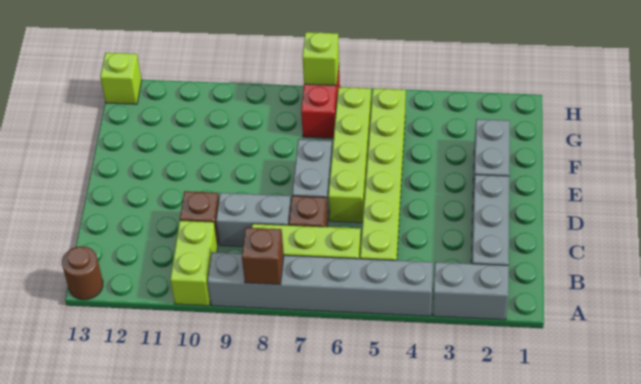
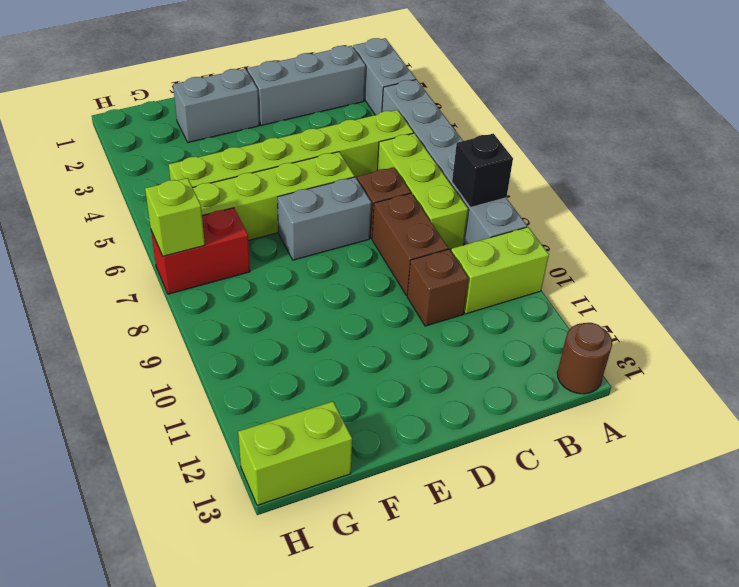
brown 1x1 brick [242,228,284,285] -> black 1x1 brick [452,134,513,207]
grey 1x2 brick [216,193,291,247] -> brown 1x2 brick [372,193,448,296]
lime 1x1 brick [100,53,142,104] -> lime 1x2 brick [238,402,352,505]

